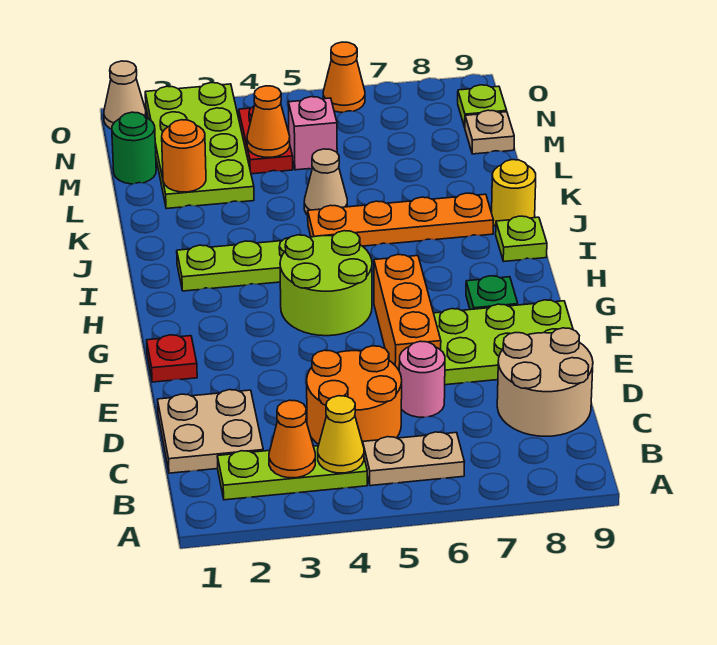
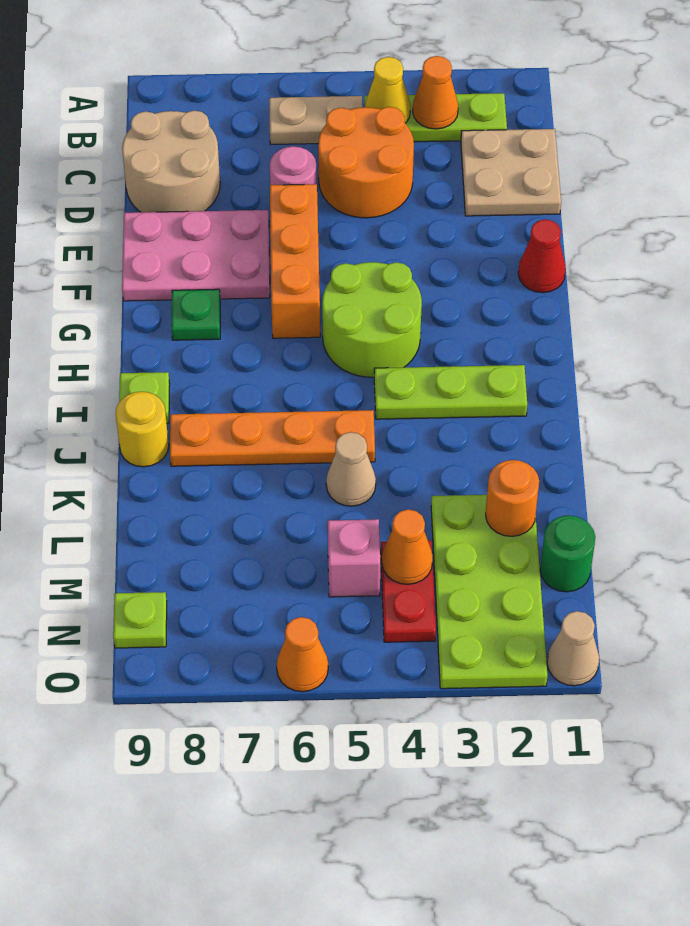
lime 2x3 plate [434,300,573,385] -> pink 2x3 plate [122,210,270,301]
red 1x1 plate [147,335,197,382] -> red 1x1 cone [518,219,566,293]
tan 1x1 plate [465,110,514,154] -> none

